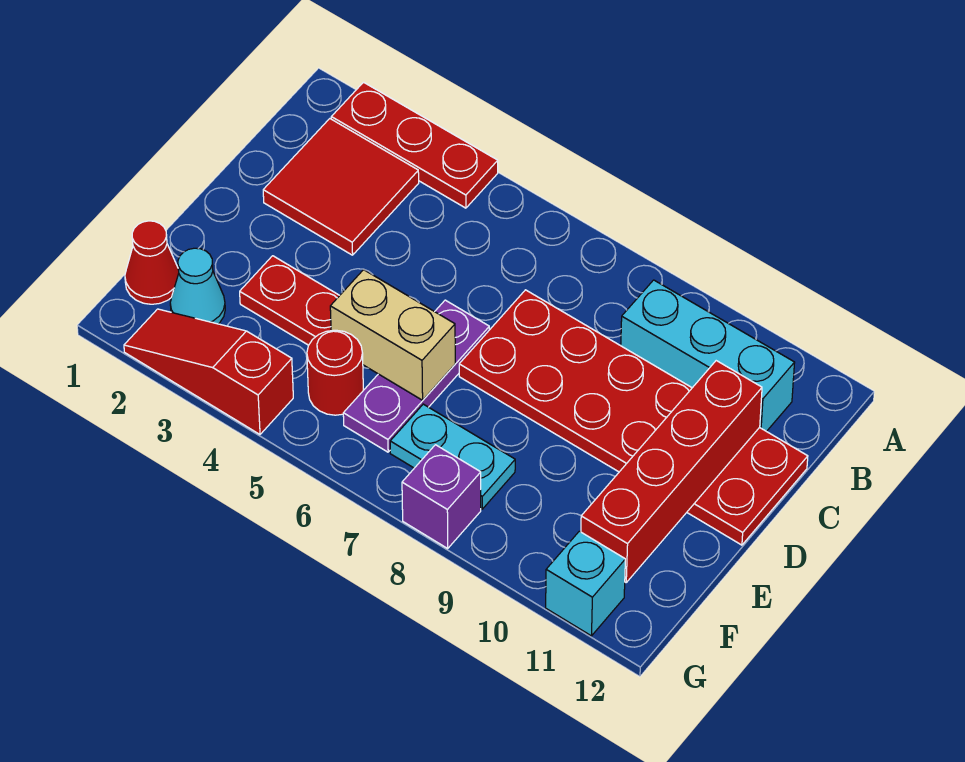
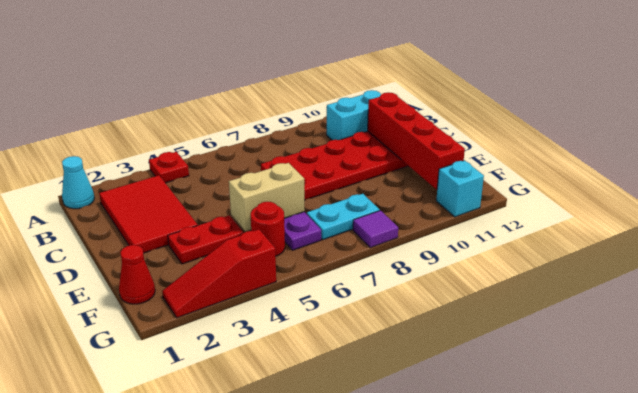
red 1x3 plate [331,82,498,208] -> red 1x1 plate [149,152,189,183]
red 2x2 tile [263,119,419,255] -> red 2x3 tile [99,175,198,253]
cyan 1x3 brick [621,280,795,432] -> cyan 1x2 brick [327,90,381,140]
cyan 1x1 cone [170,248,225,324] -> cyan 1x1 cone moved to [62,156,94,209]
purple 1x1 brick [402,445,481,548] -> purple 1x1 tile [353,210,398,248]

